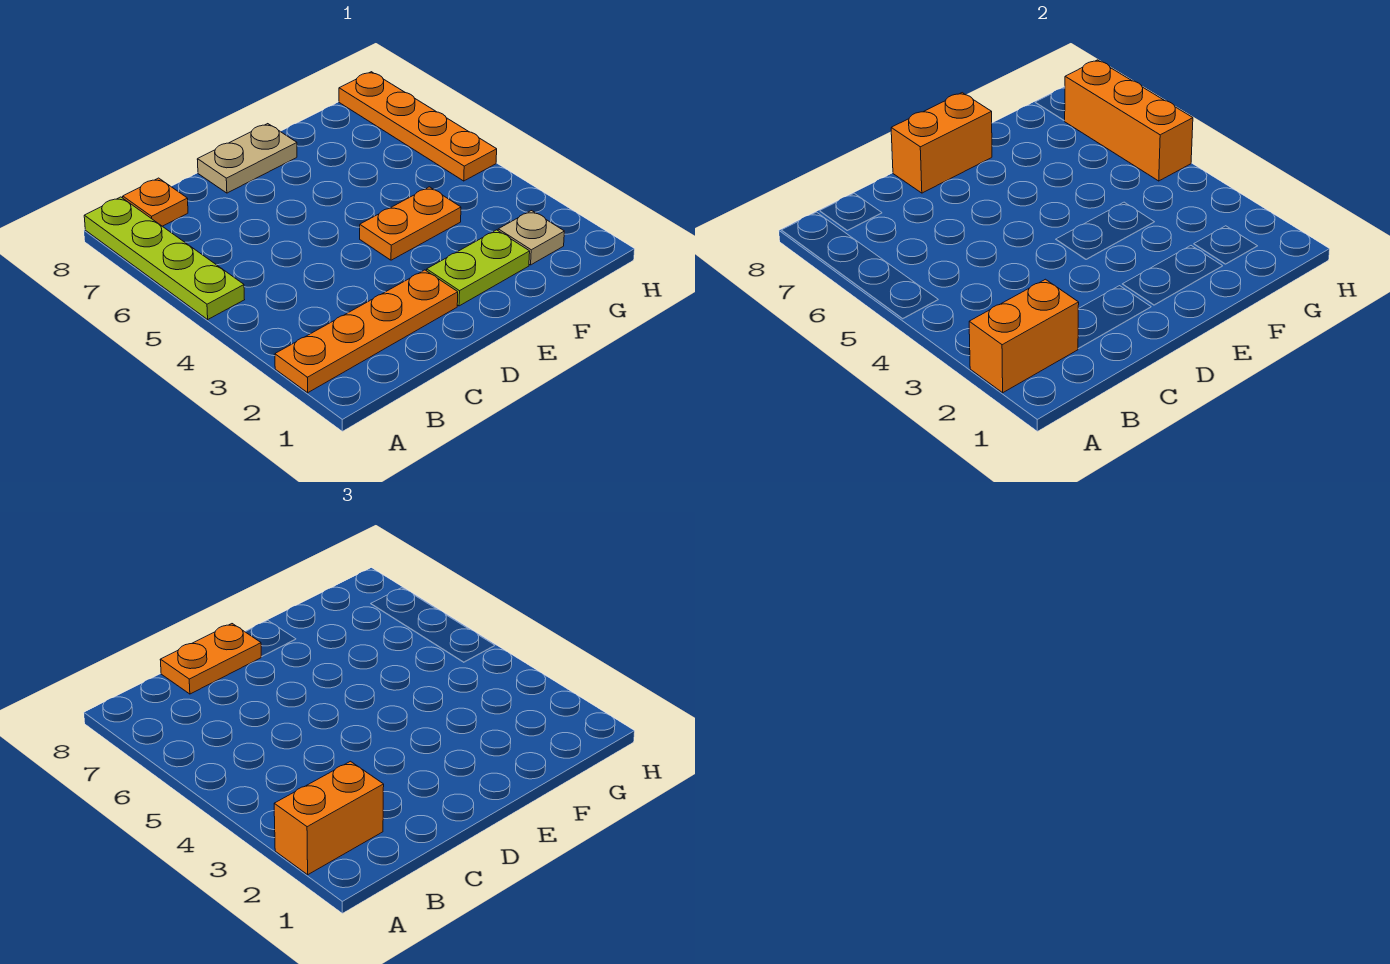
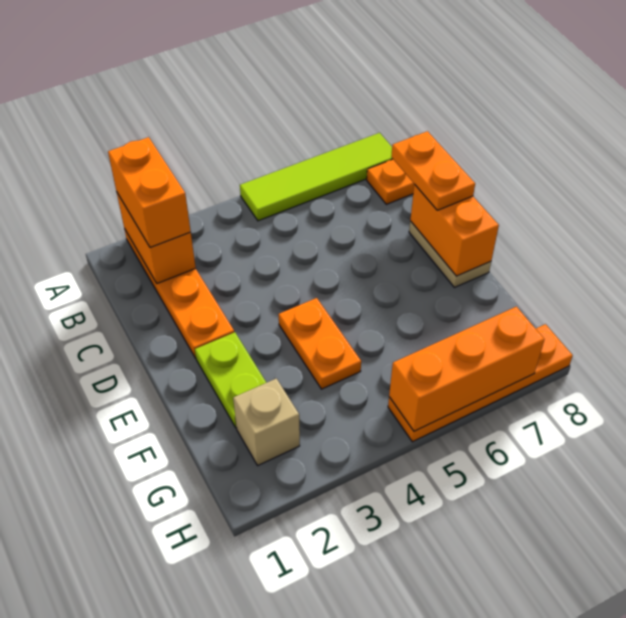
lime 1x4 plate [84,197,245,319] -> lime 1x4 tile [240,133,393,221]
tan 1x1 plate [498,211,564,265] -> tan 1x1 brick [233,379,300,465]

